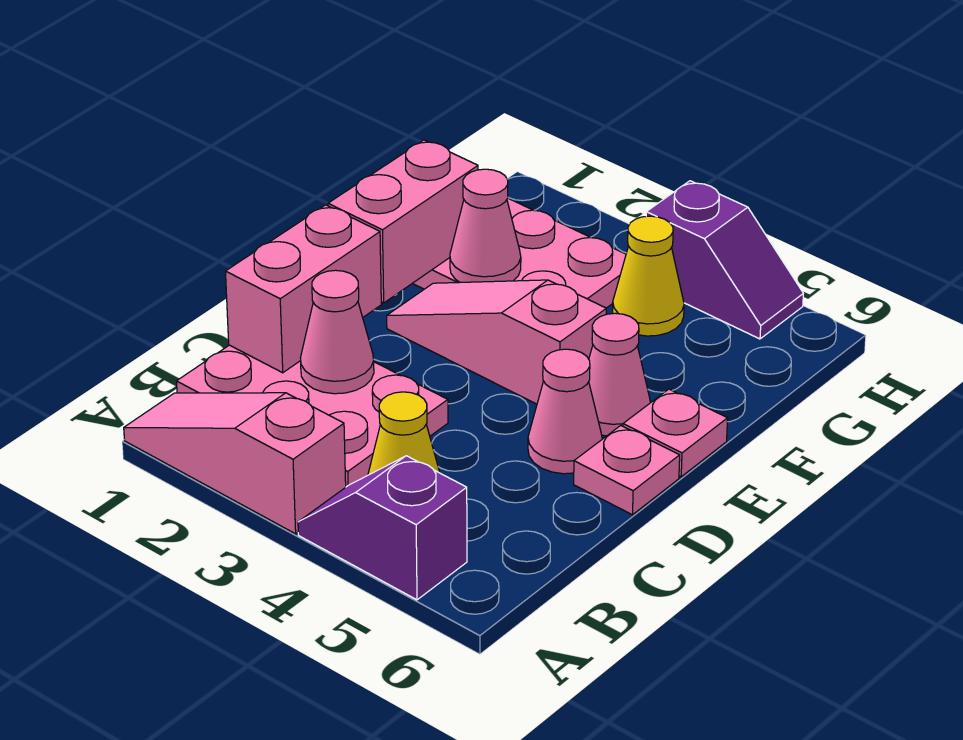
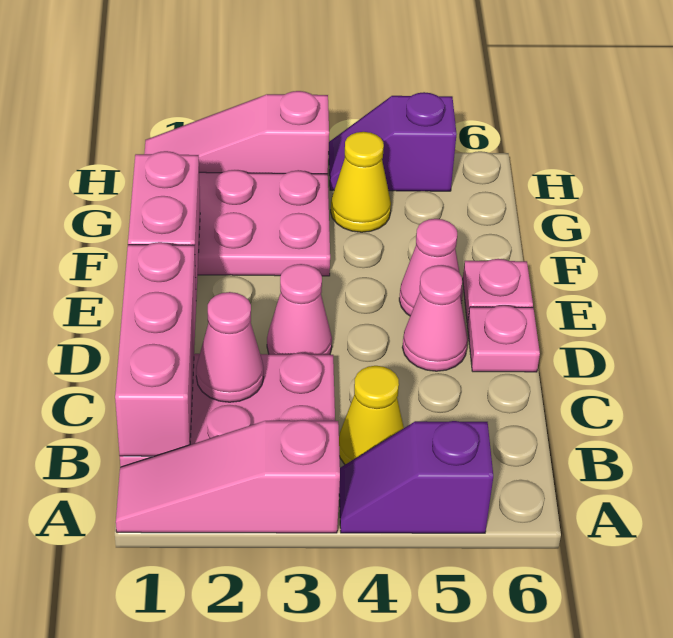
pink 1x2 brick [225,205,381,373] -> pink 1x3 brick [115,242,196,456]
pink 1x3 slope [387,280,606,404] -> pink 1x3 slope moved to [144,91,329,174]
pink 1x1 cone [450,169,521,282] -> pink 1x1 cone moved to [267,264,332,355]
purple 1x2 slope [646,181,803,339] -> purple 1x2 slope turned to [328,92,456,191]

